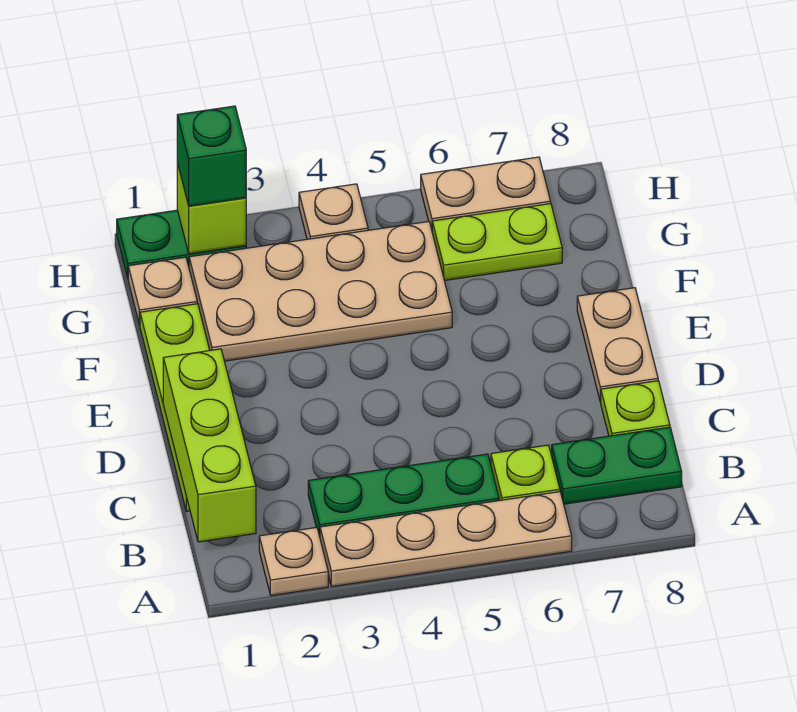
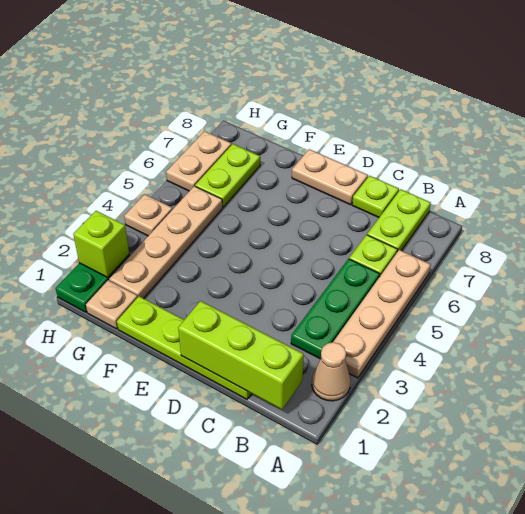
tan 1x1 plate [259,527,328,595] -> tan 1x1 cone [312,342,350,401]
green 1x2 plate [552,427,682,504] -> lime 1x2 plate [367,189,431,252]
tan 2x4 plate [189,222,452,361] -> tan 1x4 plate [109,186,223,299]
green 1x1 brick [177,106,246,206] -> none

